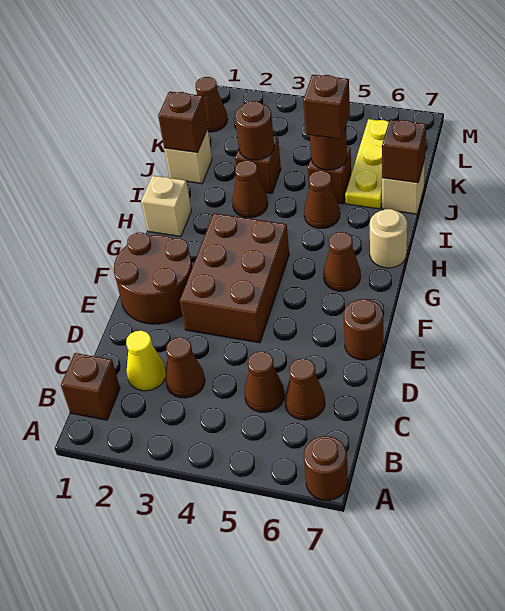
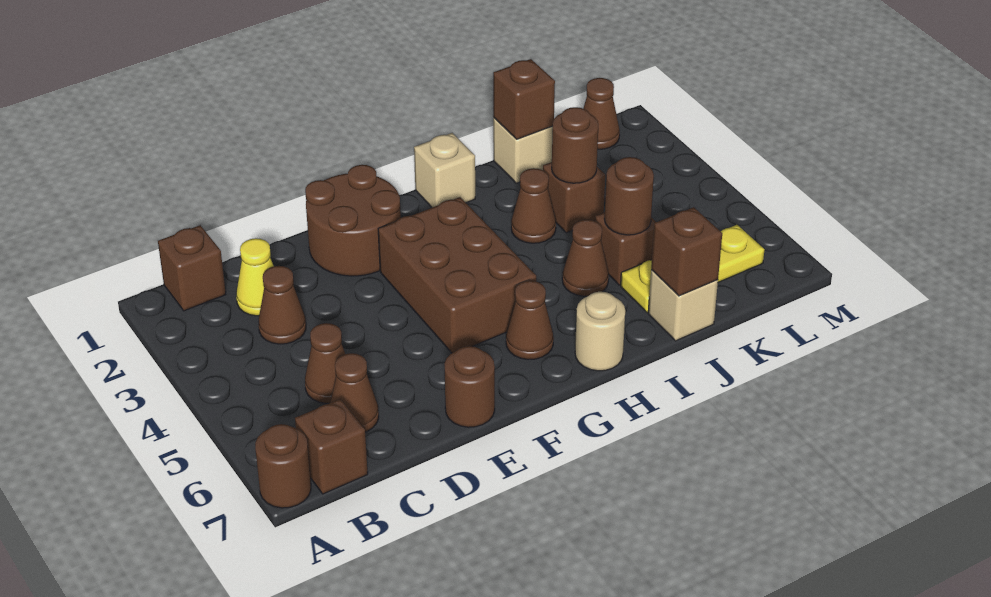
brown 2x3 brick [180,213,289,343] -> brown 2x3 brick turned to [378,197,536,353]
brown 1x1 brick [303,75,350,139] -> brown 1x1 brick moved to [295,399,368,494]

